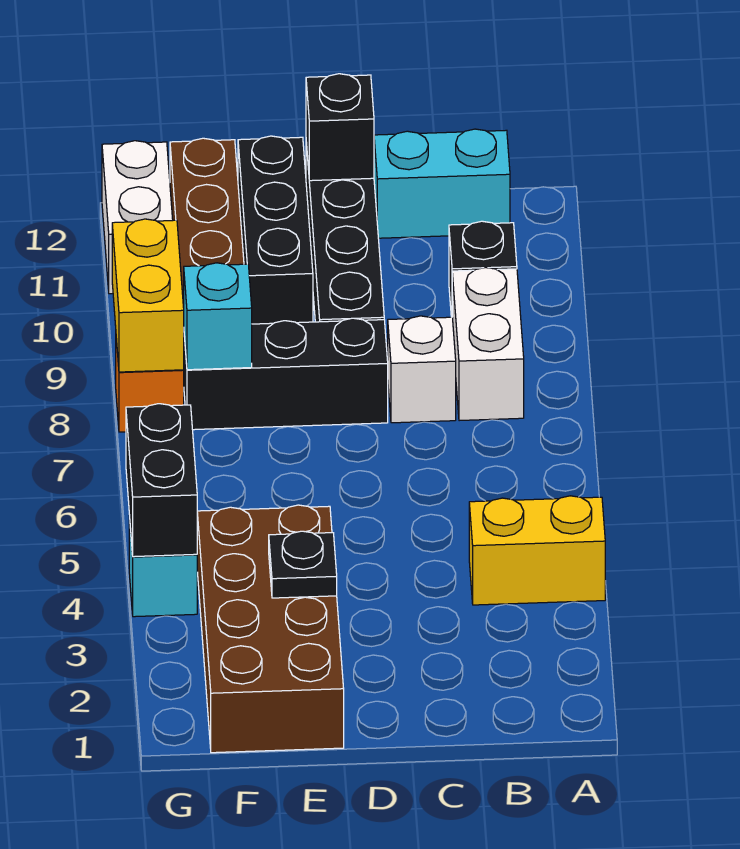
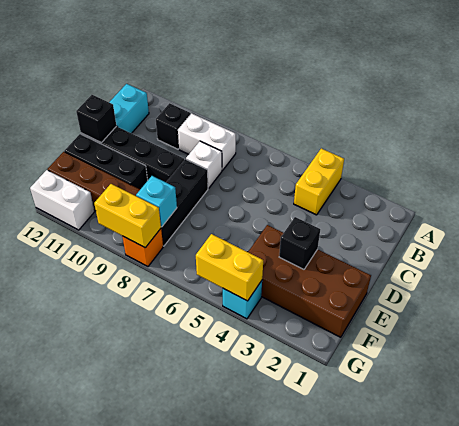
black 1x1 plate [269,531,337,598] -> black 1x1 brick [279,217,320,269]
black 1x2 brick [126,404,197,557] -> yellow 1x2 brick [196,234,263,301]

